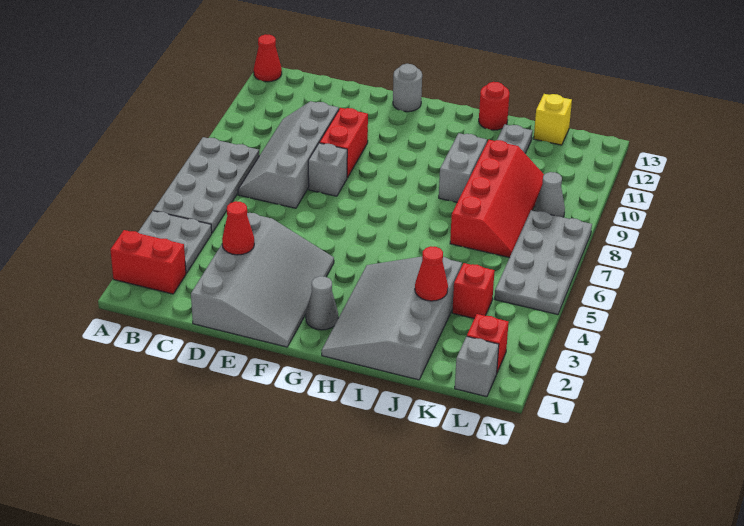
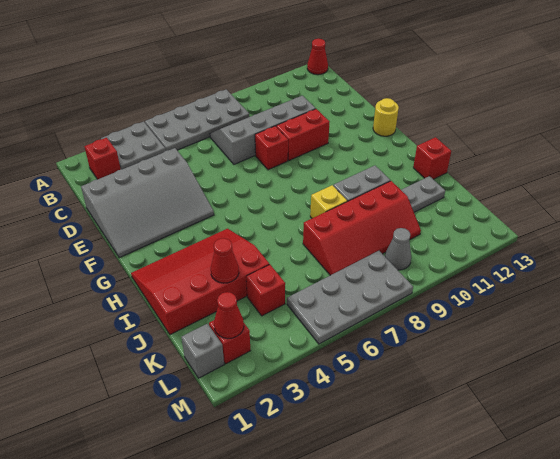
red 1x2 brick [110,230,186,294] -> red 1x1 brick [84,138,121,179]
red 1x1 cone [222,201,254,255] -> red 1x1 cone moved to [214,292,244,339]
grey 1x1 brick [308,143,347,196] -> red 1x1 brick [255,126,288,170]
grey 1x1 round brick [393,64,422,112] -> yellow 1x1 round brick [373,98,399,136]
grey 1x1 cone [306,276,338,330] -> none
grey 3x4 slope [321,257,462,380] -> red 3x4 slope [131,229,269,335]
red 1x1 round brick [479,82,509,130] -> red 1x1 brick [413,137,451,179]
yellow 1x1 brick [534,94,572,145] -> yellow 1x1 brick moved to [310,185,347,218]

